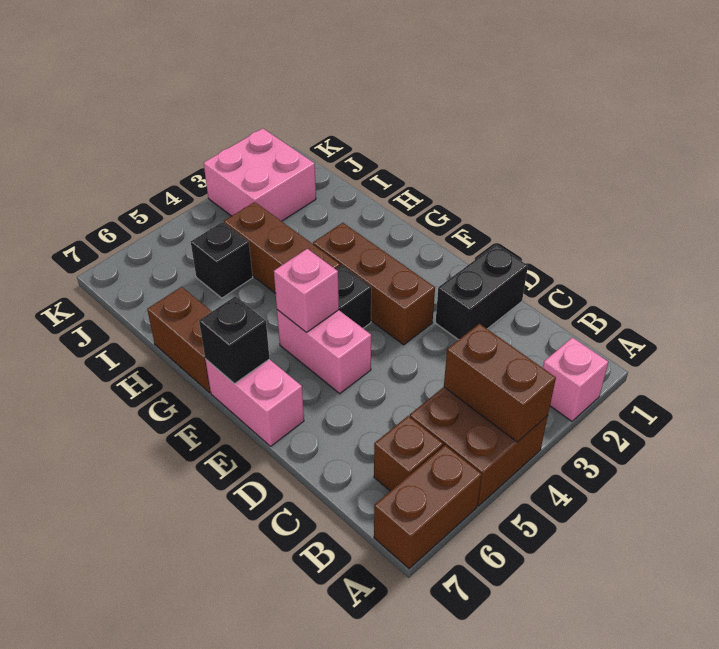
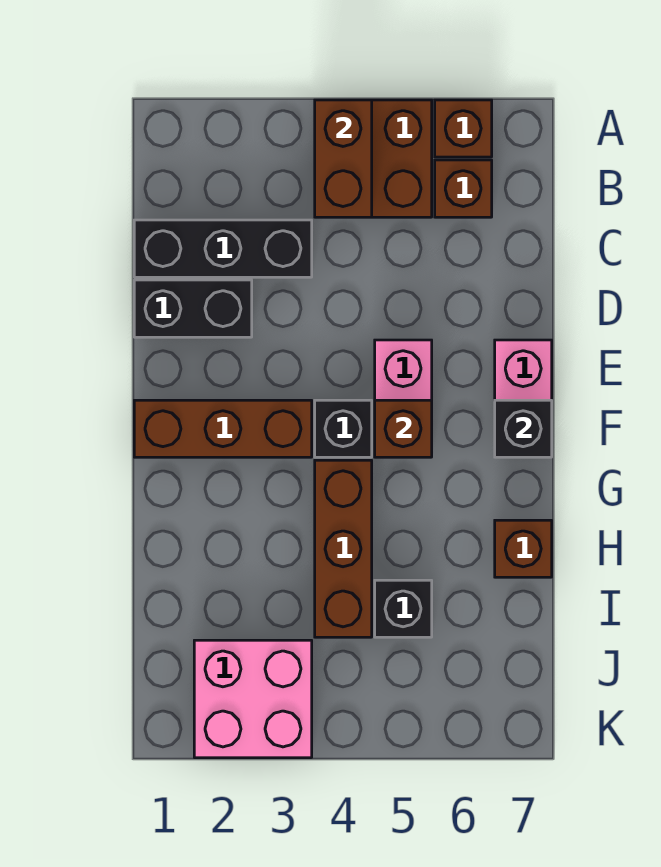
pink 1x1 brick [543,337,608,421] -> none
brown 1x2 brick [374,445,482,569] -> brown 1x1 brick [435,100,492,157]
none -> black 1x3 brick [134,220,312,277]
brown 1x3 brick [313,223,435,345] -> brown 1x3 brick turned to [134,400,312,457]
pink 1x1 brick [274,249,339,332] -> brown 1x1 brick [375,400,432,457]
brown 1x2 brick [147,287,212,393] -> brown 1x1 brick [495,520,552,577]

